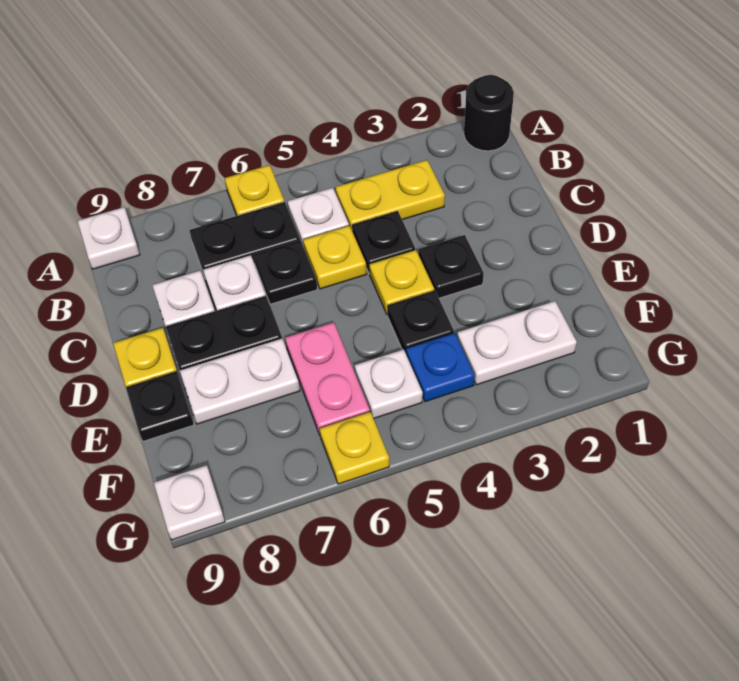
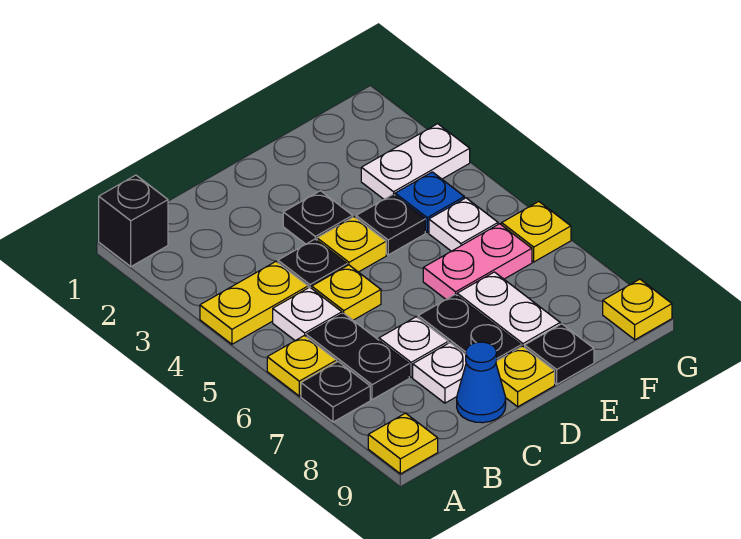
black 1x1 round brick [464,75,514,151] -> black 1x1 brick [99,175,168,266]
white 1x1 plate [78,207,140,269] -> yellow 1x1 plate [368,413,438,474]
yellow 1x2 plate [335,160,445,229] -> yellow 1x2 plate turned to [200,262,308,344]
black 1x1 plate [254,240,317,304] -> black 1x1 plate moved to [301,362,370,422]
none -> blue 1x1 cone [457,342,506,423]
white 1x2 plate [457,301,577,385] -> white 1x2 plate turned to [361,124,470,199]
white 1x1 plate [154,465,225,540] -> yellow 1x1 plate [603,279,672,340]

